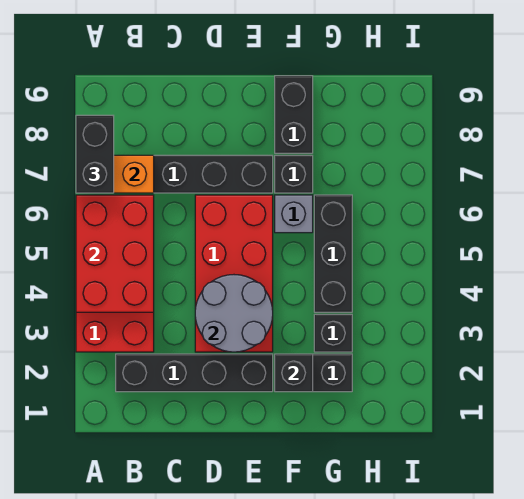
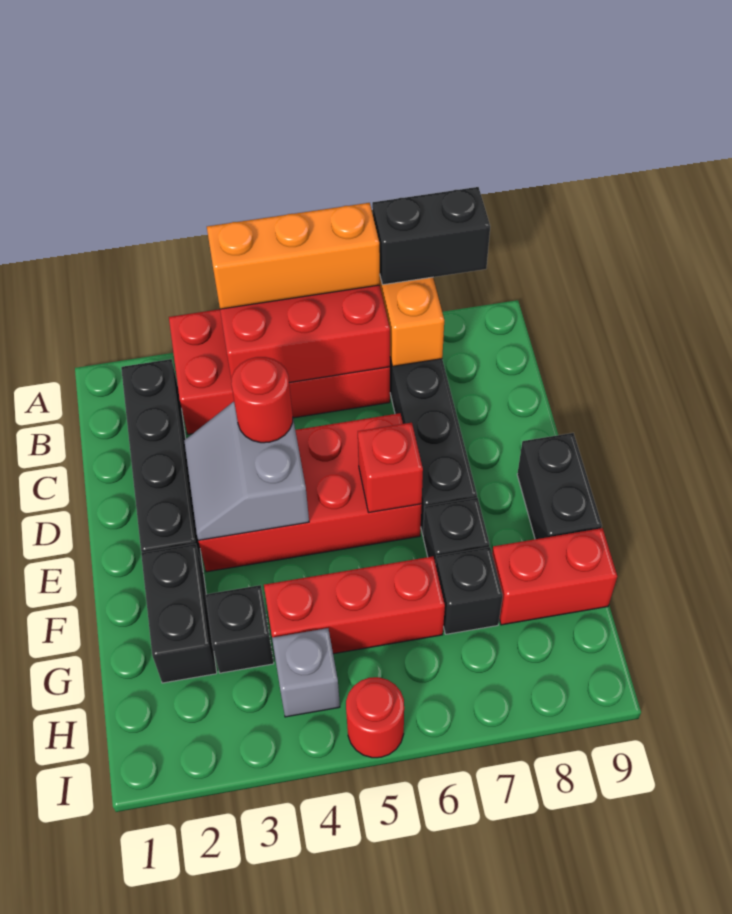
none -> orange 1x3 brick [207,203,380,309]
grey 2x2 round brick [195,275,273,352] -> grey 2x2 slope [184,402,309,540]
none -> red 1x1 round brick [231,357,293,443]
none -> red 1x1 brick [358,423,423,513]
black 1x1 brick [275,354,313,392] -> black 1x1 brick moved to [436,547,503,634]
grey 1x1 brick [275,195,313,233] -> grey 1x1 brick moved to [272,628,340,717]
black 1x2 brick [275,76,313,153] -> black 1x2 brick turned to [517,433,602,539]
black 1x3 brick [314,195,352,312] -> red 1x3 brick [264,556,445,654]
none -> red 1x2 brick [492,528,617,625]
none -> red 1x1 round brick [346,677,404,758]

